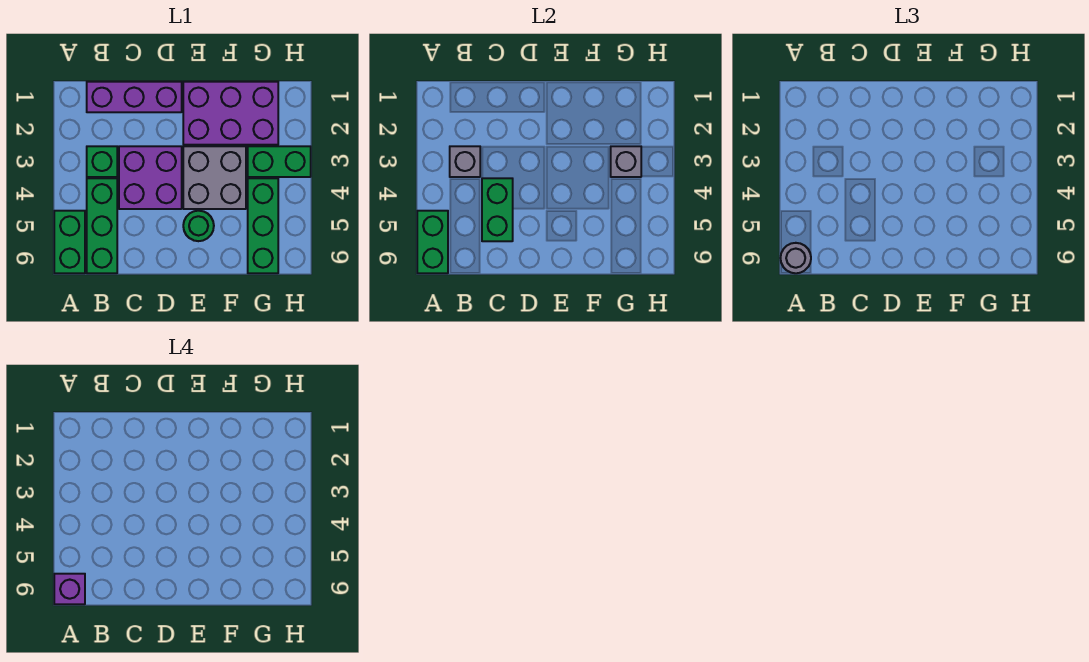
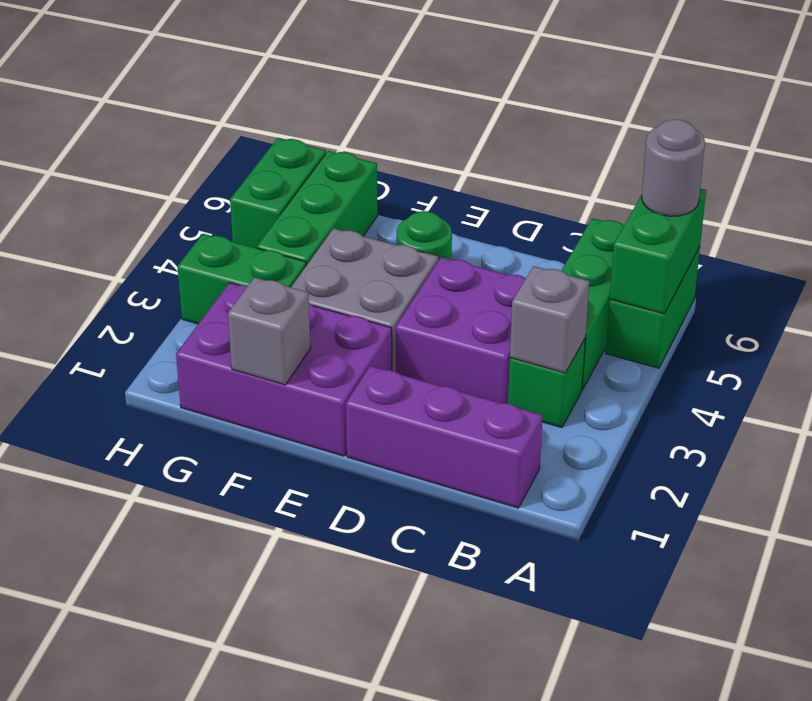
purple 1x1 brick [54,574,85,604] -> none
green 1x2 brick [482,178,513,241] -> green 1x2 brick moved to [230,138,326,248]
grey 1x1 brick [611,146,641,177] -> grey 1x1 brick moved to [228,277,311,385]

